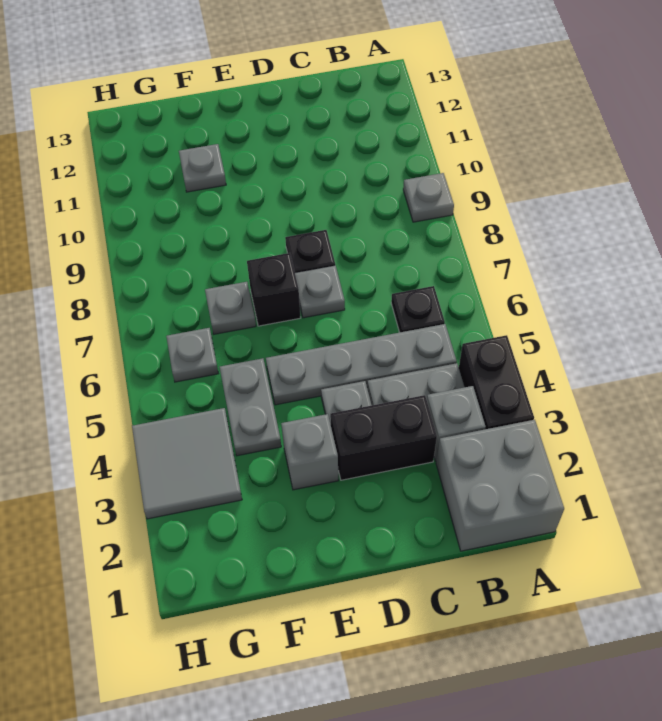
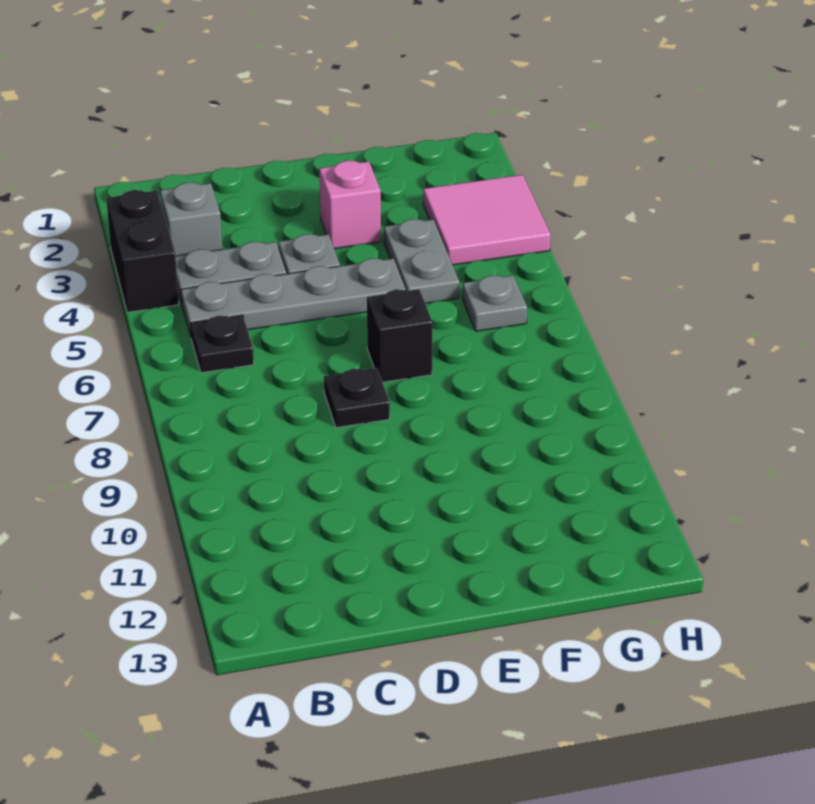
grey 2x2 brick [436,420,564,551] -> none
grey 1x1 plate [403,173,454,222] -> none
black 1x2 brick [330,395,437,480] -> none
grey 1x1 plate [295,266,345,318] -> none
grey 1x1 brick [281,414,338,490] -> pink 1x1 brick [319,161,381,249]
grey 1x1 plate [205,282,256,334] -> none
grey 1x1 plate [179,144,226,192] -> none
grey 2x2 tile [132,408,242,519] -> pink 2x2 tile [423,175,551,265]

